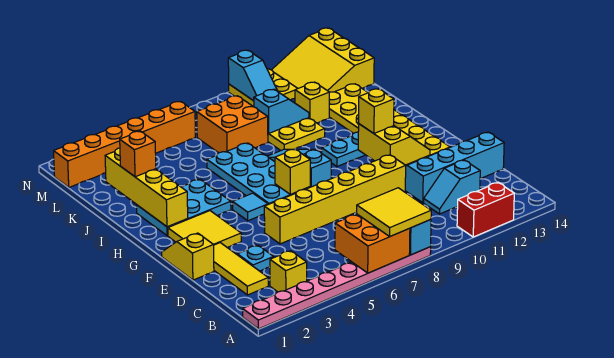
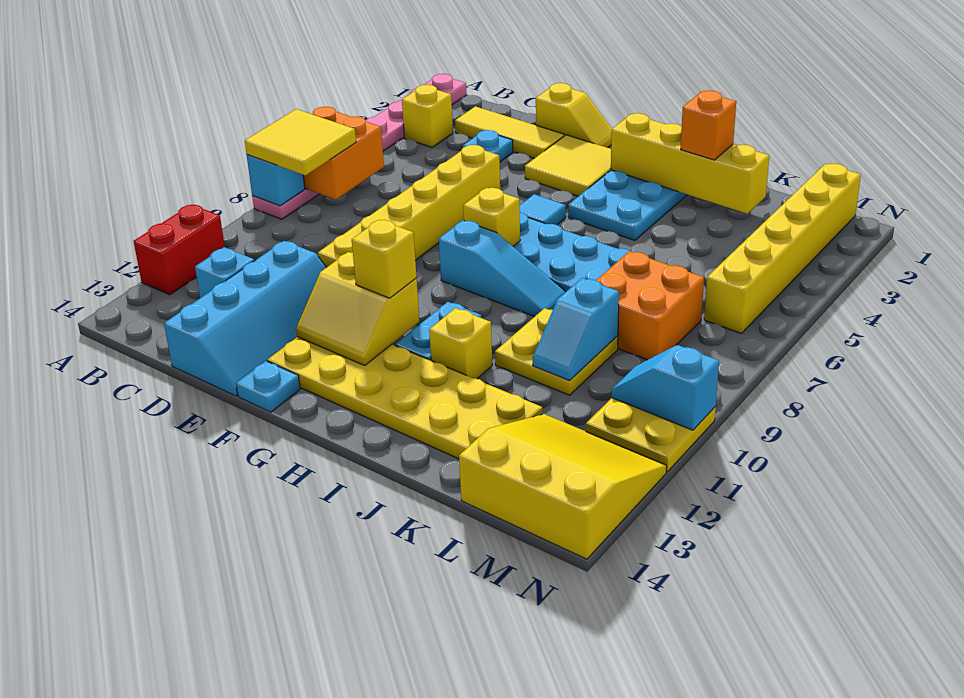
none -> cyan 1x1 plate [236,361,300,412]
yellow 1x1 brick [295,82,329,123] -> yellow 1x1 brick moved to [429,308,492,379]
orange 1x6 brick [54,102,195,187] -> yellow 1x6 brick [704,164,861,333]

